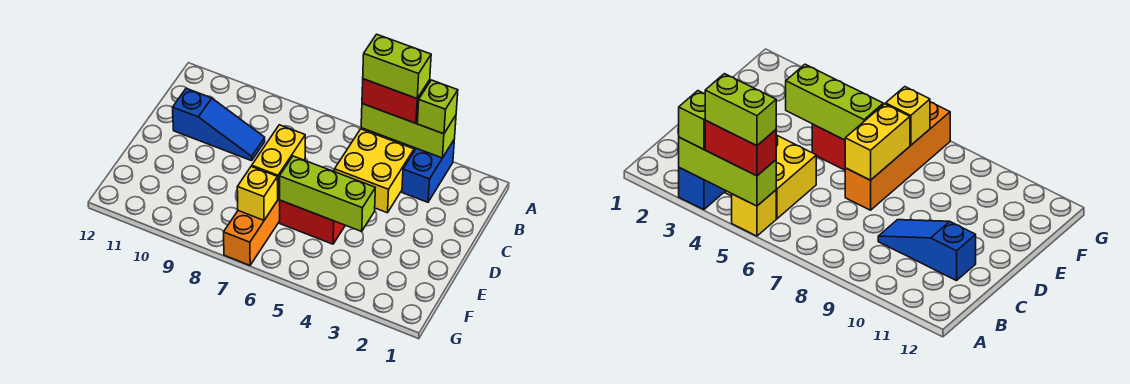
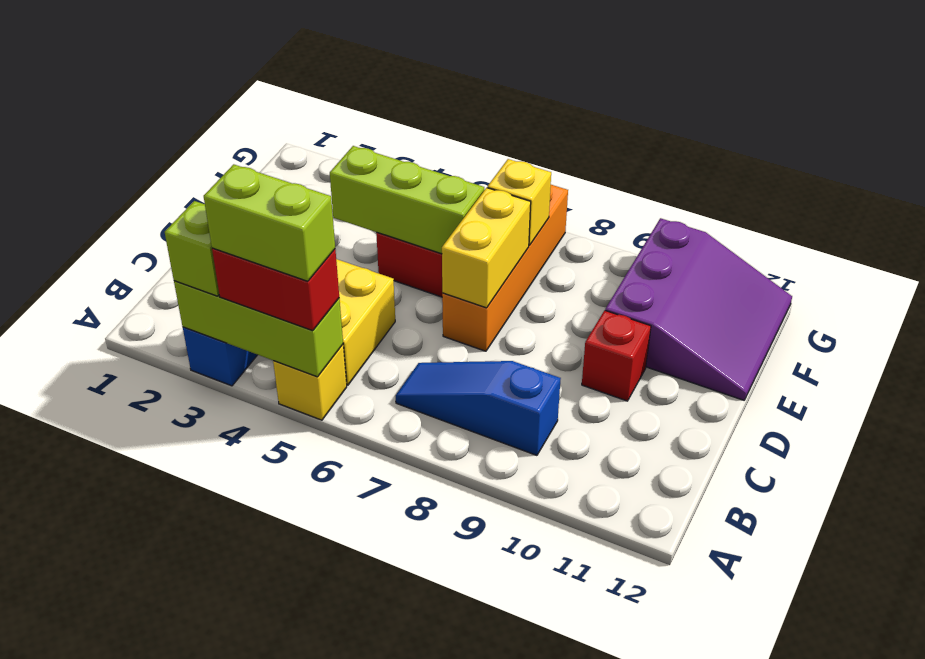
blue 1x3 slope [173,88,265,161] -> blue 1x3 slope moved to [396,361,561,455]
none -> red 1x1 brick [582,311,651,401]
none -> purple 3x3 slope [605,218,792,400]

